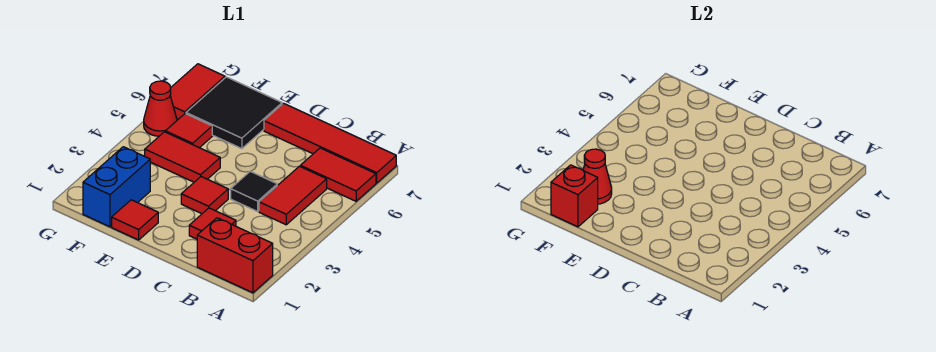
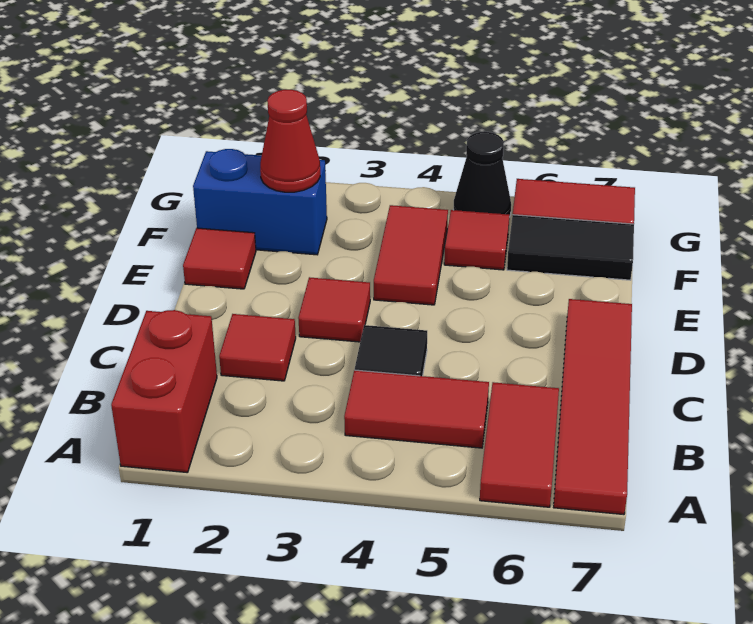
black 2x2 tile [186,77,282,149] -> black 1x2 tile [507,215,634,280]
red 1x1 brick [551,165,598,227] -> none
red 1x1 cone [144,81,177,136] -> black 1x1 cone [453,132,511,217]

